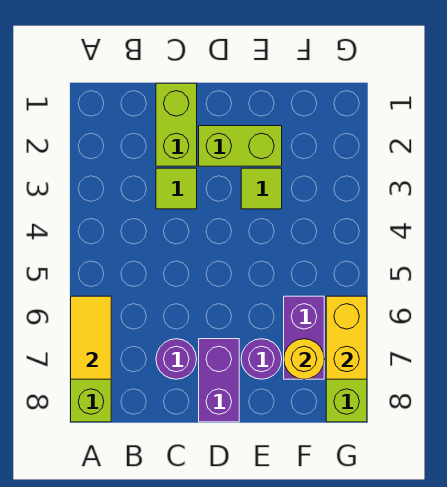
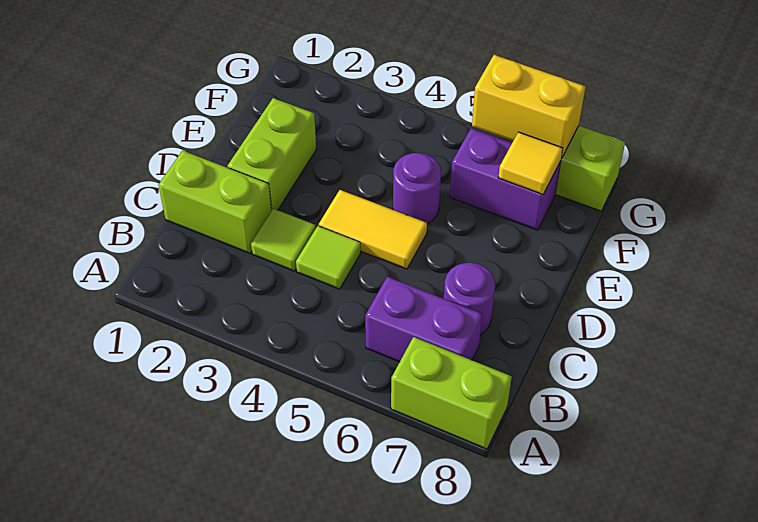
yellow 1x2 tile [71,296,111,379] -> yellow 1x2 tile moved to [319,190,427,269]
purple 1x2 brick [199,339,239,422] -> purple 1x2 brick moved to [365,277,482,362]
lime 1x1 tile [241,168,282,209] -> lime 1x1 tile moved to [296,226,361,289]
purple 1x1 round brick [241,339,282,379] -> purple 1x1 round brick moved to [393,153,441,224]
yellow 1x1 round brick [284,339,324,379] -> yellow 1x1 tile [498,132,563,195]

